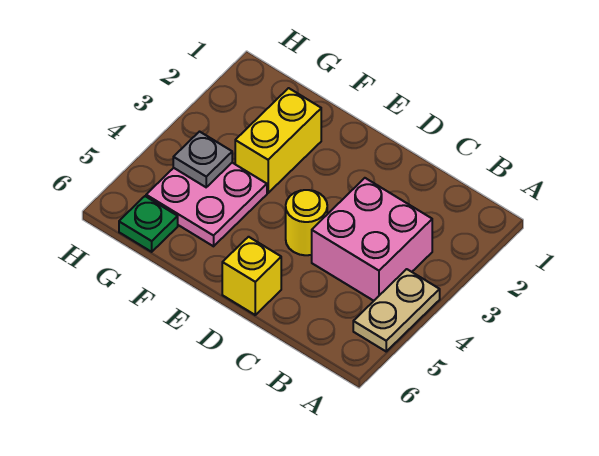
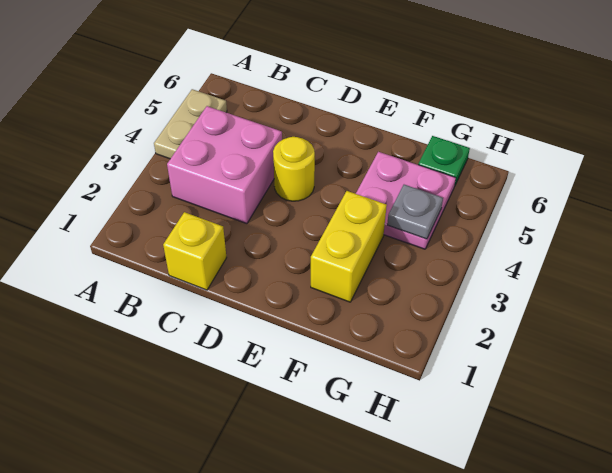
yellow 1x1 brick [222,237,281,315] -> yellow 1x1 brick moved to [163,212,227,290]

